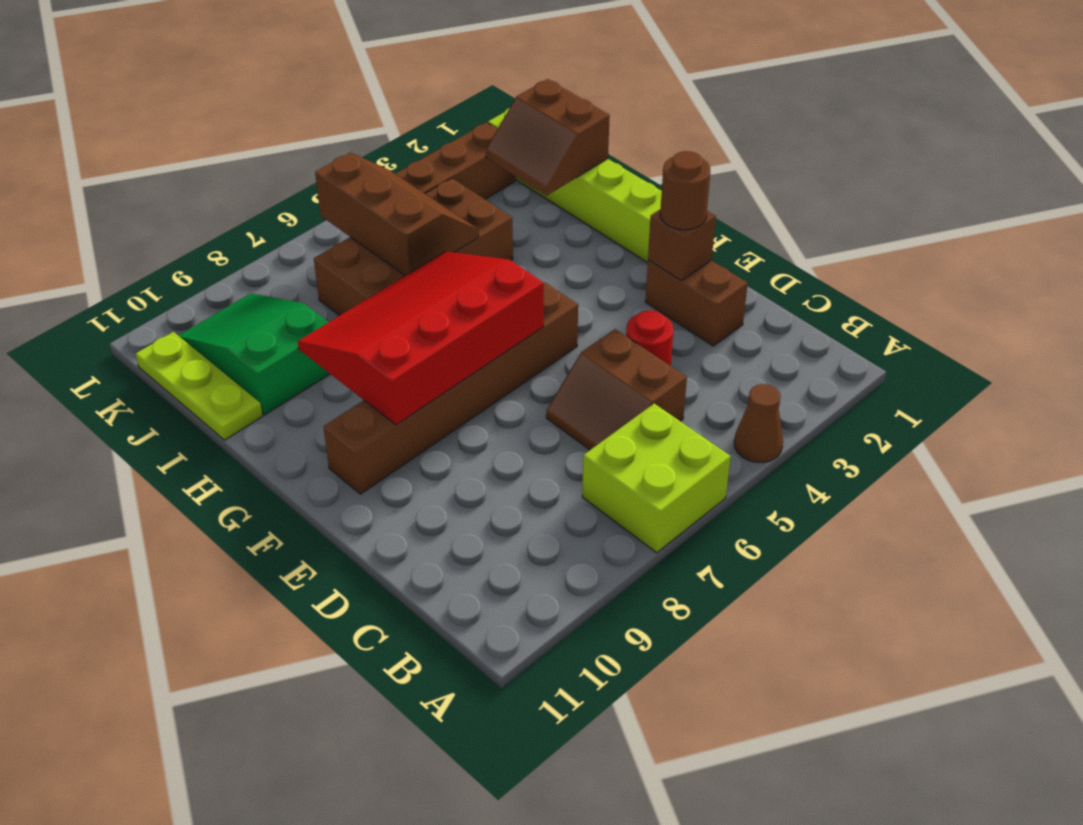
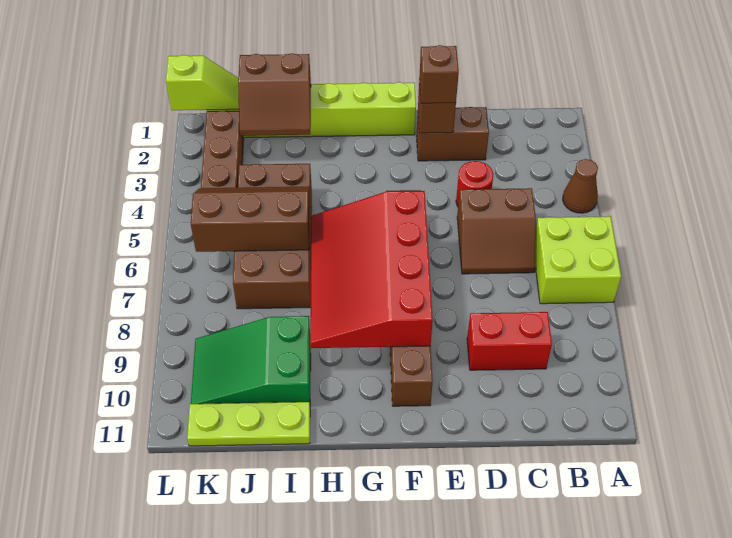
none -> red 1x2 brick [467,312,552,370]
brown 1x1 round brick [660,151,710,230] -> brown 1x1 brick [419,45,459,103]
none -> lime 1x2 slope [166,55,239,110]

